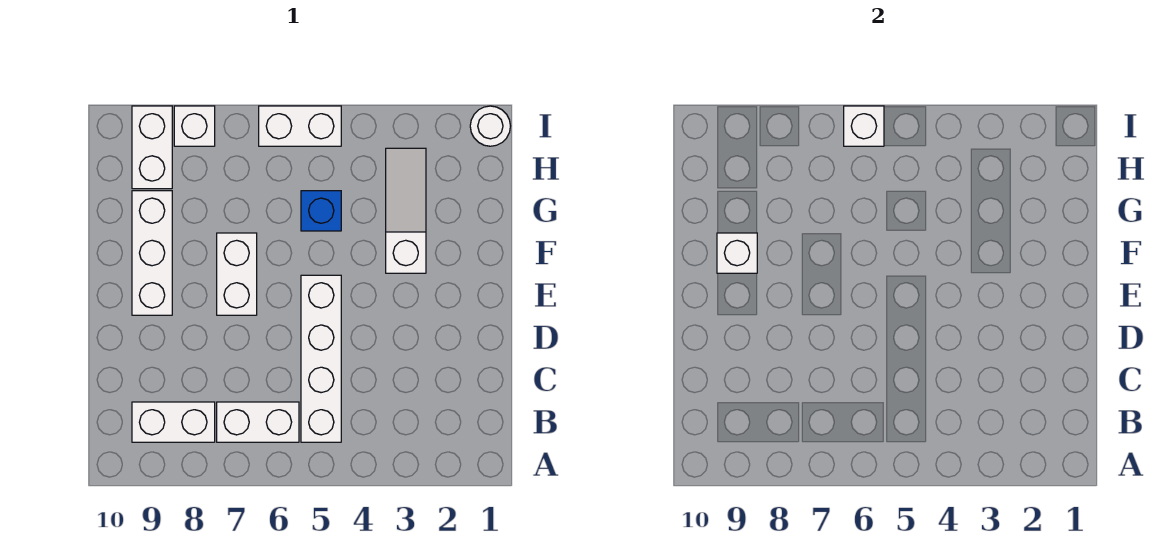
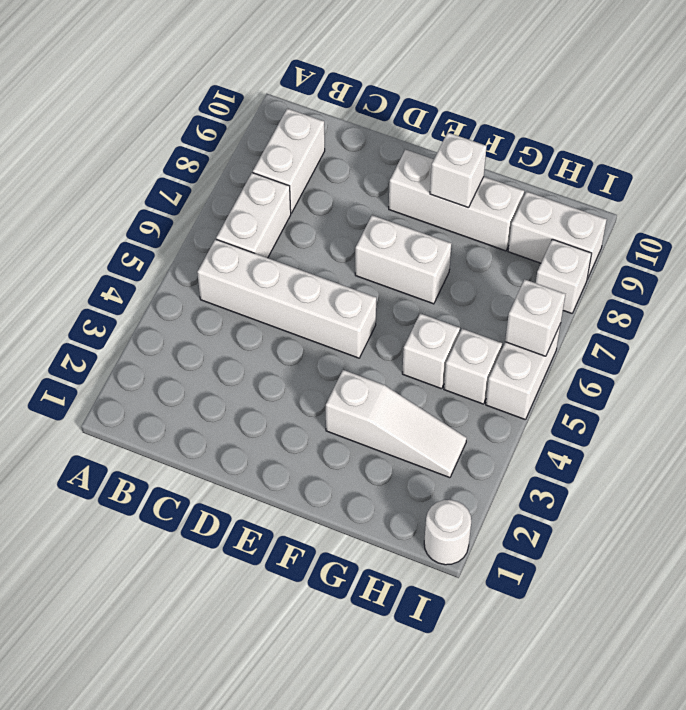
blue 1x1 brick [301,191,341,231] -> white 1x1 brick [402,313,460,389]
none -> white 1x1 brick [444,329,502,404]

